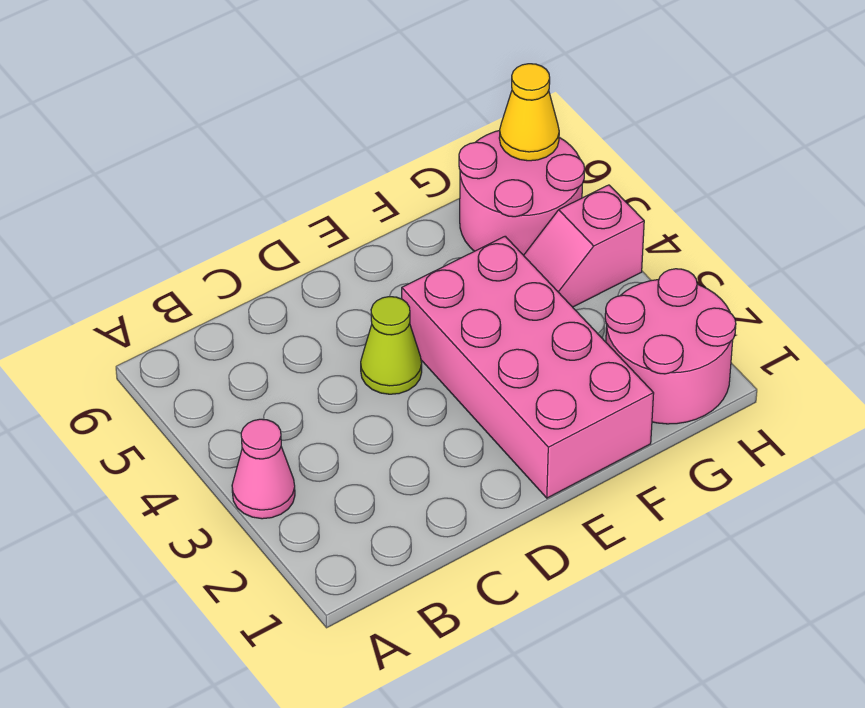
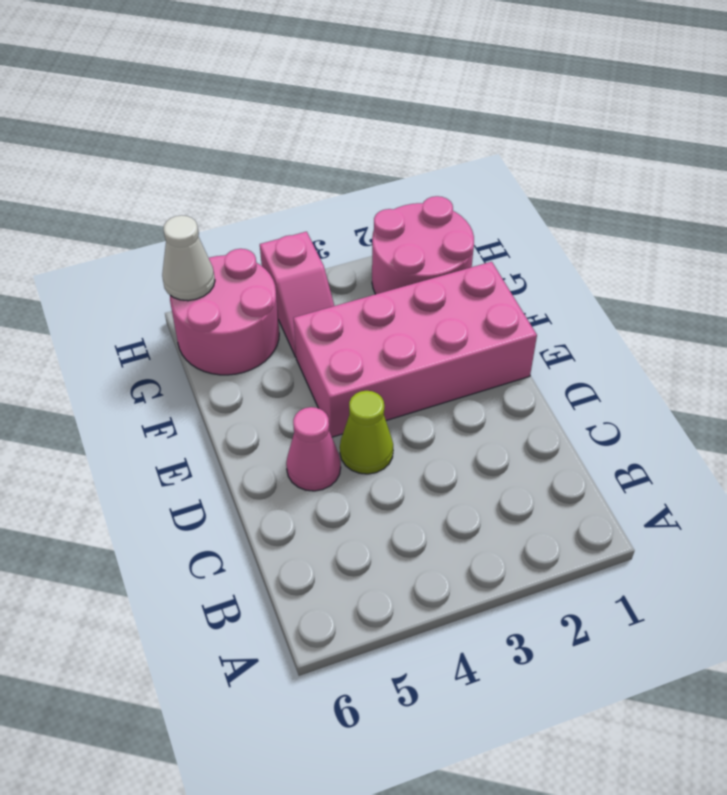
pink 1x1 cone [232,419,295,519] -> pink 1x1 cone moved to [286,407,341,491]
yellow 1x1 cone [499,64,559,161] -> white 1x1 cone [162,215,215,301]

